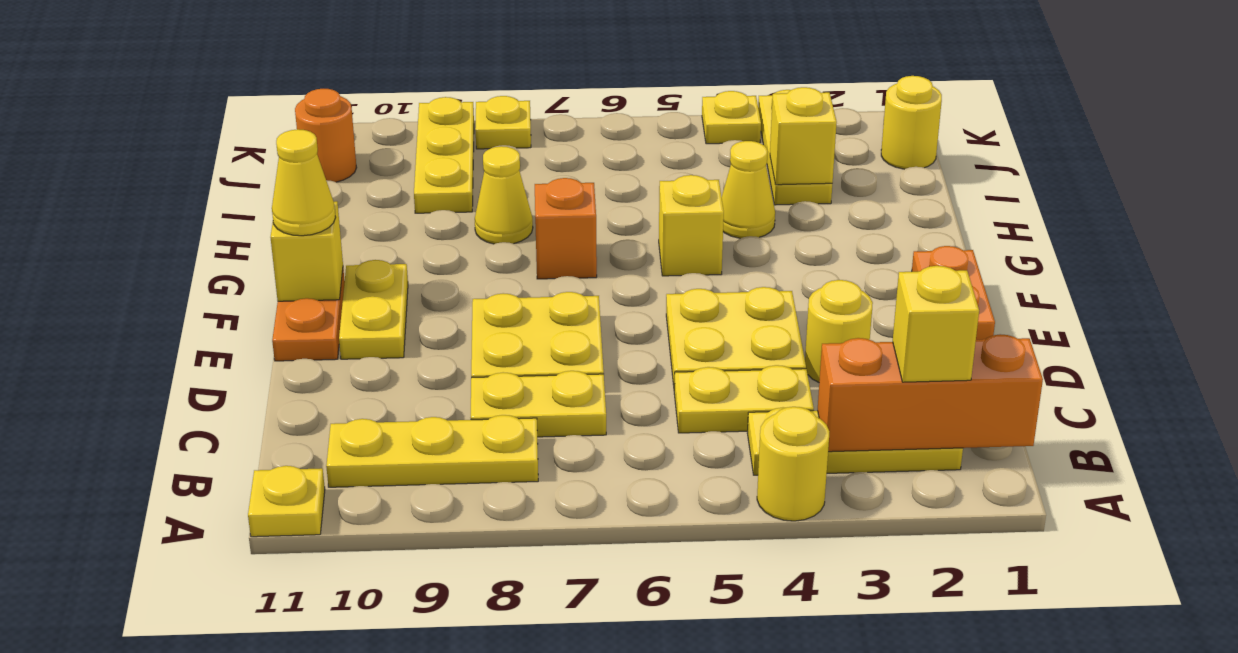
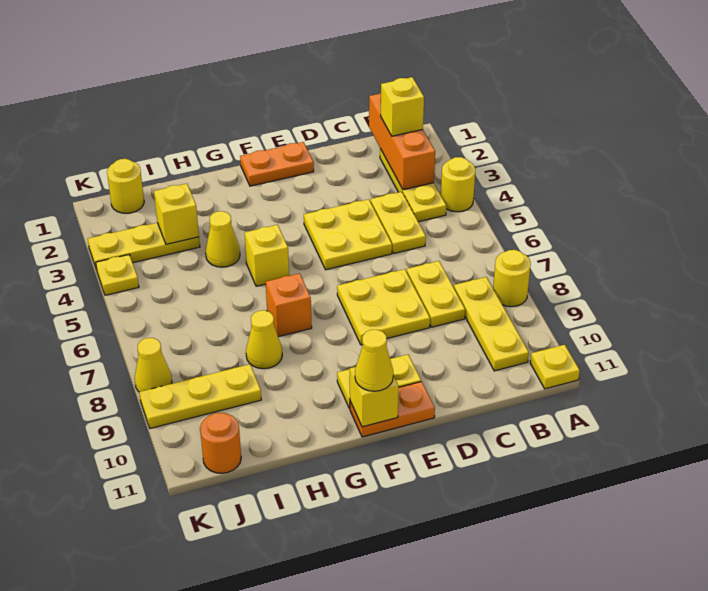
yellow 1x1 round brick [805,280,873,382] -> yellow 1x1 round brick moved to [493,250,531,307]
yellow 1x1 plate [475,96,531,149] -> yellow 1x1 cone [135,338,172,392]

